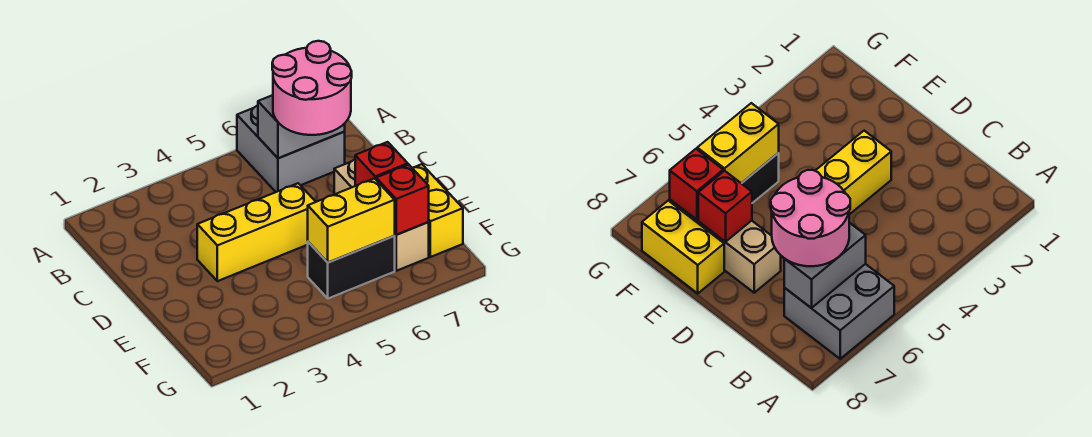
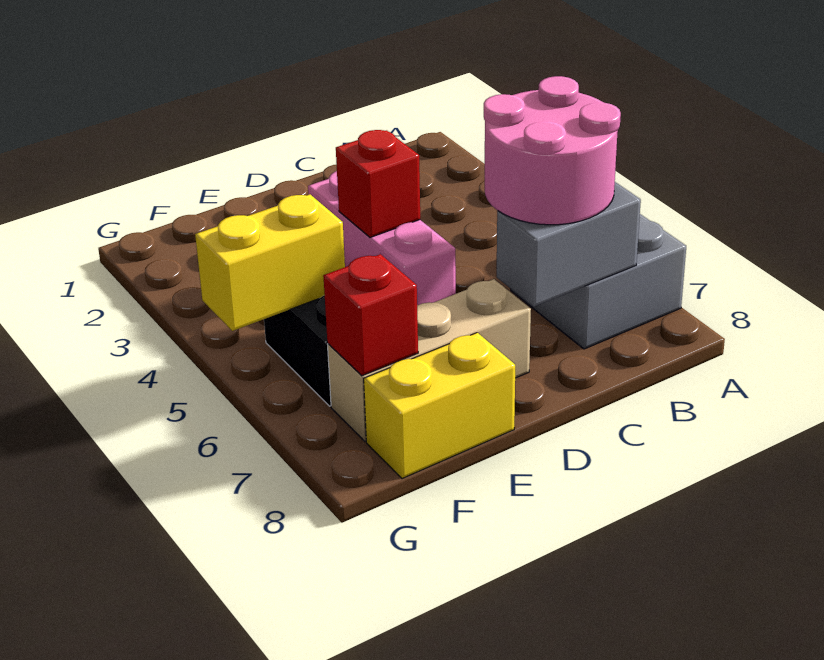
grey 1x2 brick [258,95,345,158] -> grey 1x2 brick turned to [497,182,641,307]
yellow 1x3 brick [197,183,315,281] -> pink 1x3 brick [308,171,456,305]
red 1x1 brick [355,142,408,186] -> red 1x1 brick moved to [336,130,420,237]
yellow 1x2 brick [308,178,395,263] -> yellow 1x2 brick turned to [195,195,345,331]

